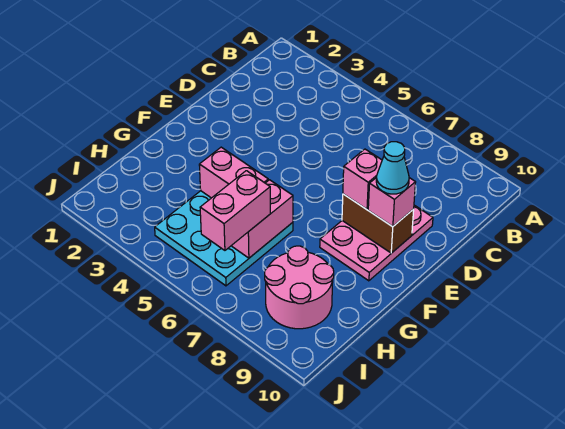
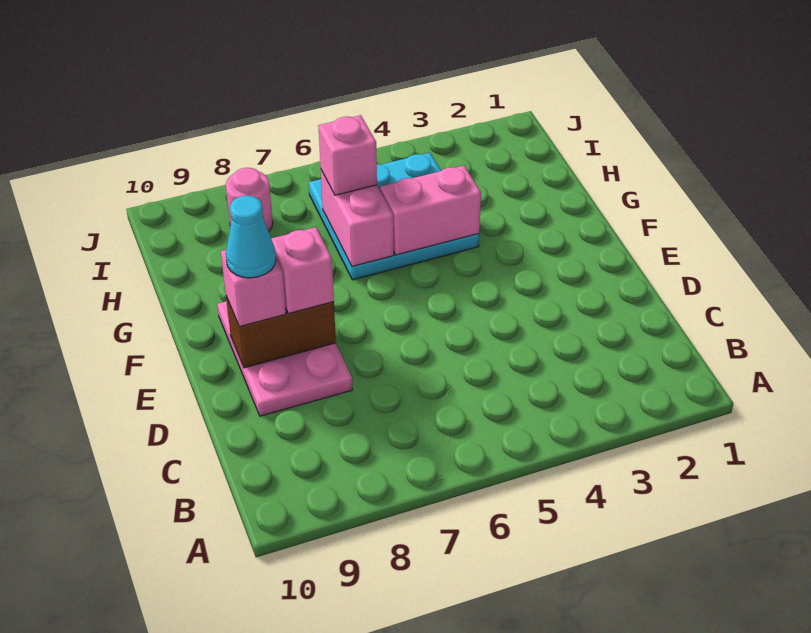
pink 1x2 brick [200,171,270,250] -> pink 1x1 brick [318,115,377,195]
pink 2x2 round brick [265,246,334,329] -> pink 1x1 round brick [226,168,273,232]

